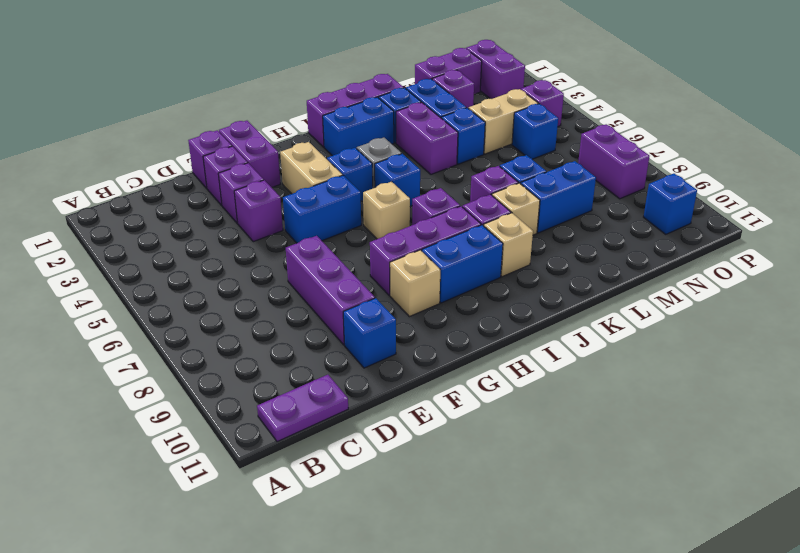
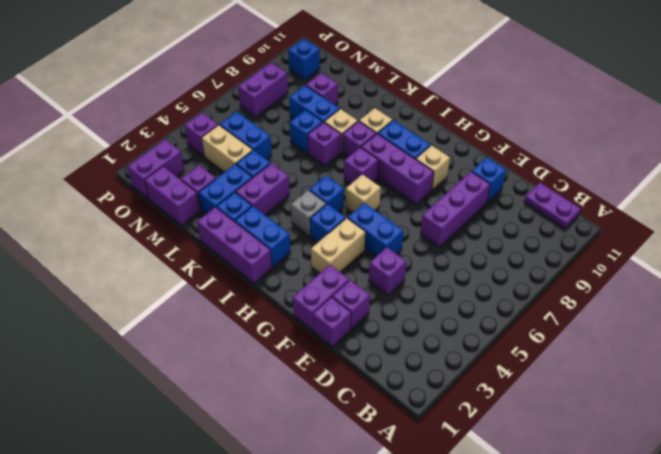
purple 1x1 brick [218,163,264,223] -> purple 1x1 brick moved to [306,73,338,105]
blue 1x1 brick [512,104,558,159] -> blue 1x2 brick [220,112,272,159]

